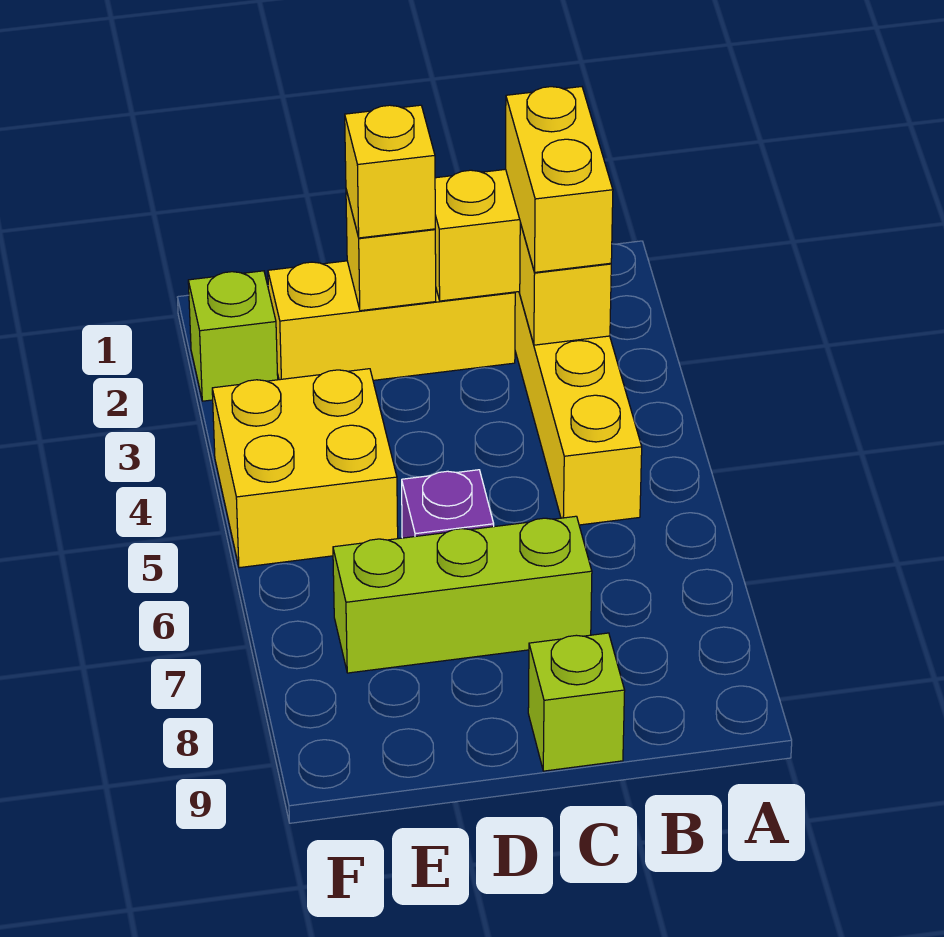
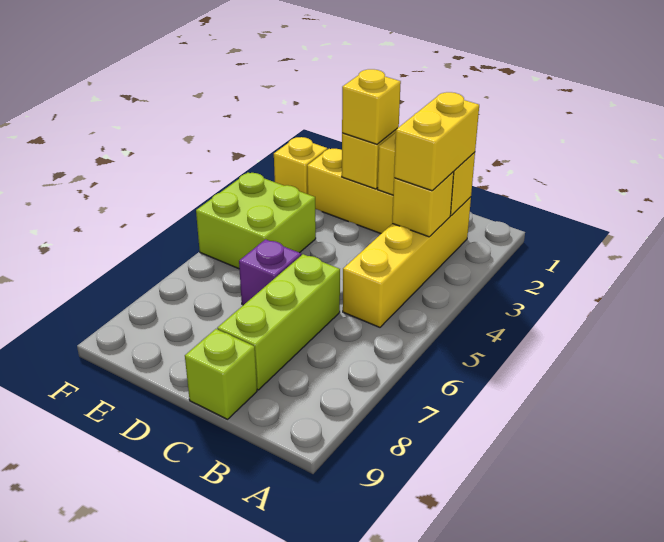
lime 1x3 brick [333,516,592,673] -> lime 1x3 brick turned to [217,254,340,390]
yellow 2x2 brick [212,369,398,568] -> lime 2x2 brick [196,173,316,269]
lime 1x1 brick [188,271,278,401] -> yellow 1x1 brick [274,137,327,194]

